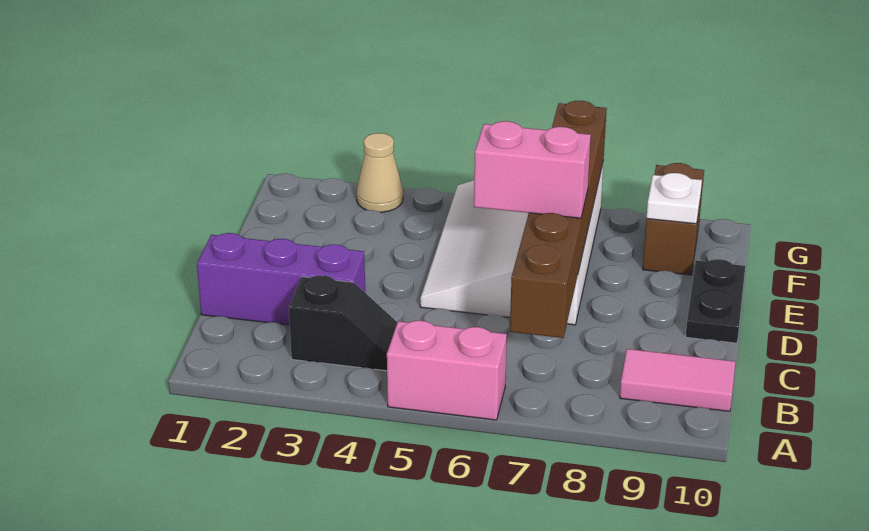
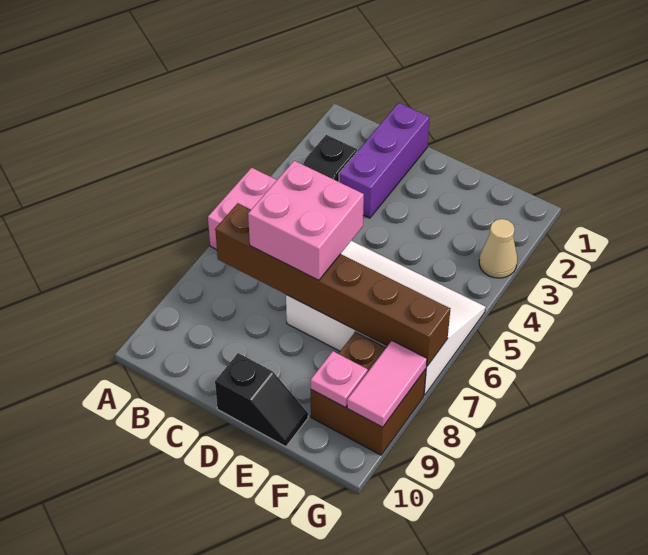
pink 1x2 tile [620,349,735,411] -> pink 1x2 tile moved to [347,341,427,427]
pink 1x2 brick [474,121,591,218] -> pink 2x2 brick [248,161,364,280]
black 1x2 plate [686,259,745,343] -> black 1x2 slope [215,353,308,447]
brown 1x2 brick [643,163,704,275] -> brown 2x2 brick [311,332,426,455]
white 1x1 plate [646,173,702,224] -> pink 1x1 plate [311,351,368,407]

